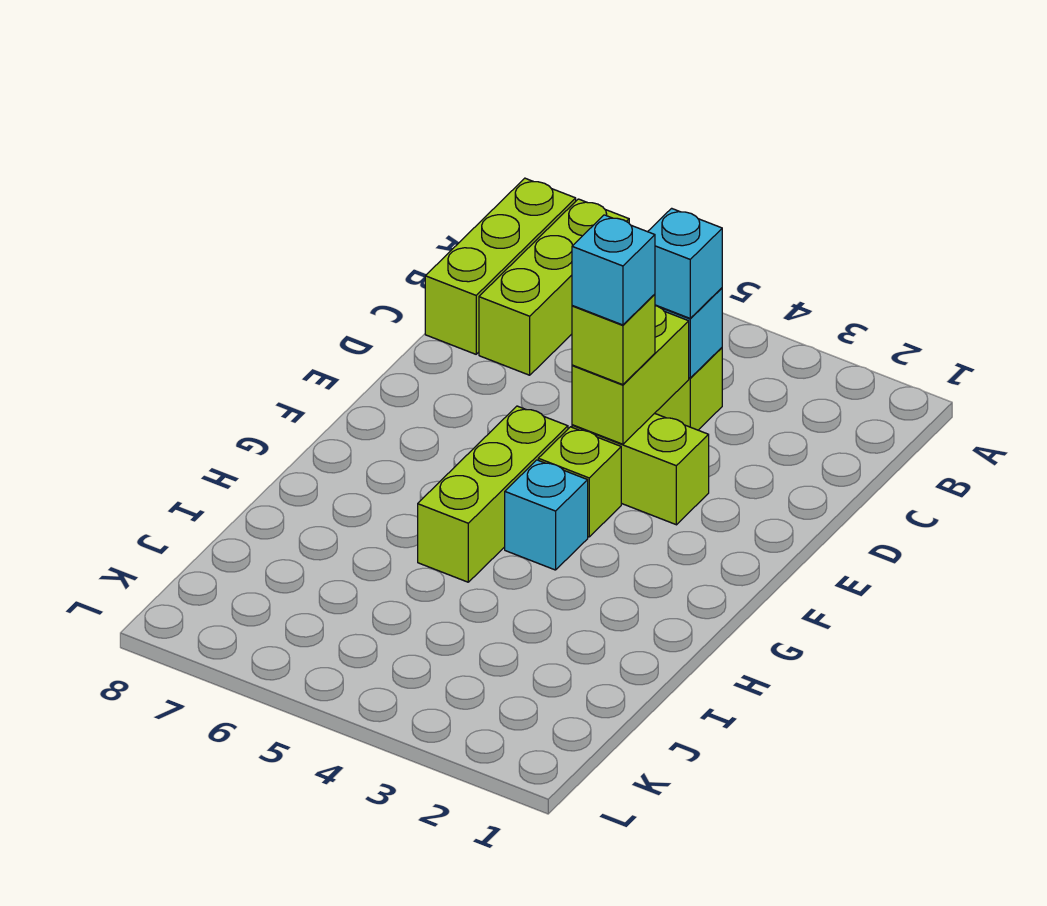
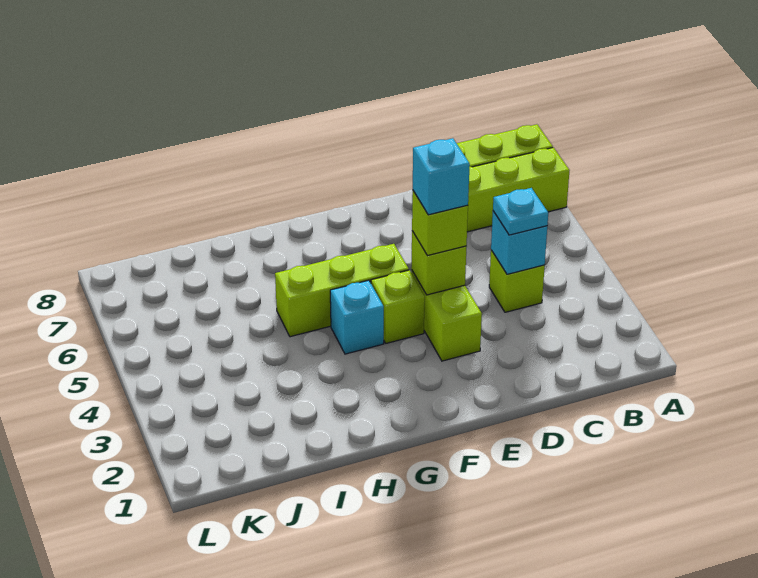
cyan 1x1 brick [648,208,722,318] -> cyan 1x1 plate [493,188,548,235]
lime 1x2 brick [572,306,689,444] -> lime 1x1 brick [411,231,467,295]

